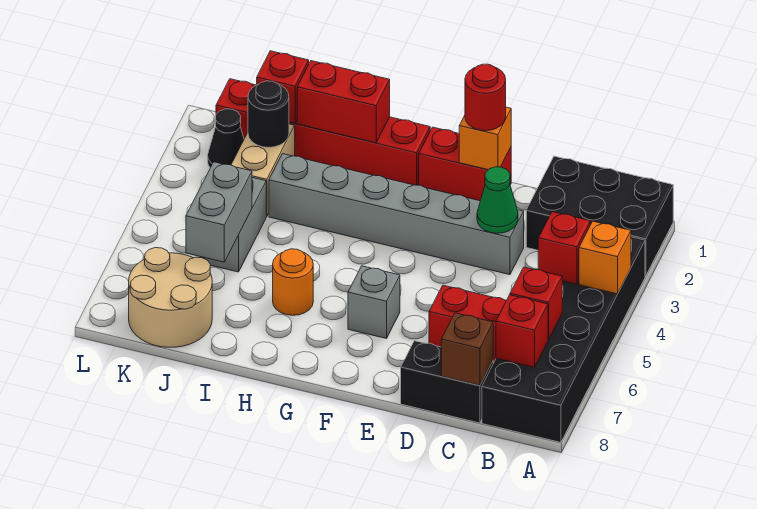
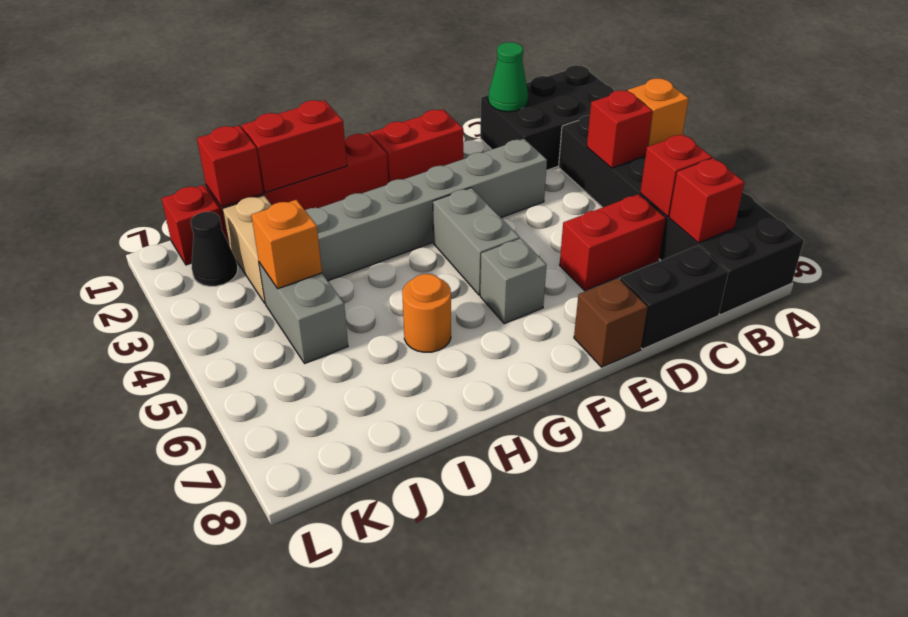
brown 1x1 brick [441,313,493,386] -> brown 1x1 brick moved to [574,278,648,367]
green 1x1 cone [477,167,518,233] -> green 1x1 cone moved to [488,42,528,112]
orange 1x1 brick [459,107,511,170] -> orange 1x1 brick moved to [251,200,322,289]
red 1x1 round brick [465,64,506,131] -> none
black 1x1 round brick [248,81,289,147] -> none
grey 1x2 brick [186,162,252,262] -> grey 1x2 brick moved to [433,188,520,295]
tan 2x2 round brick [129,248,212,348] -> none

